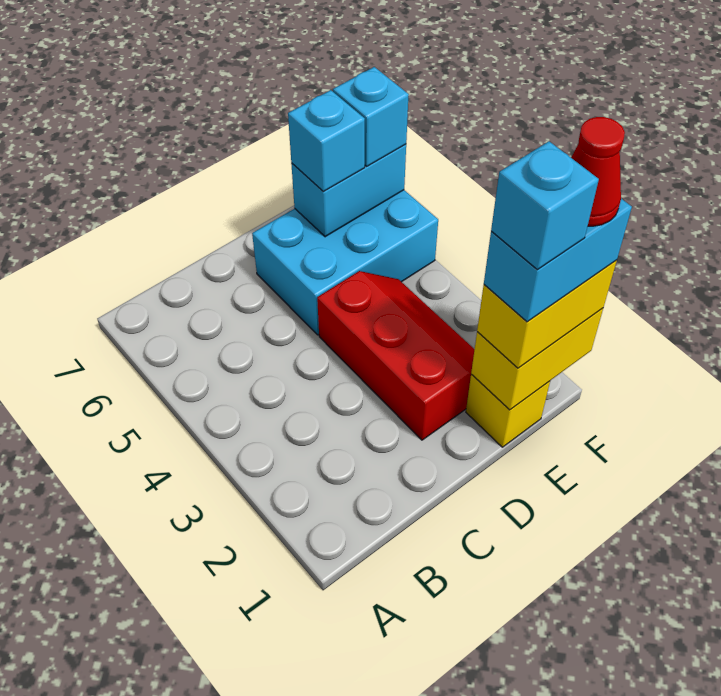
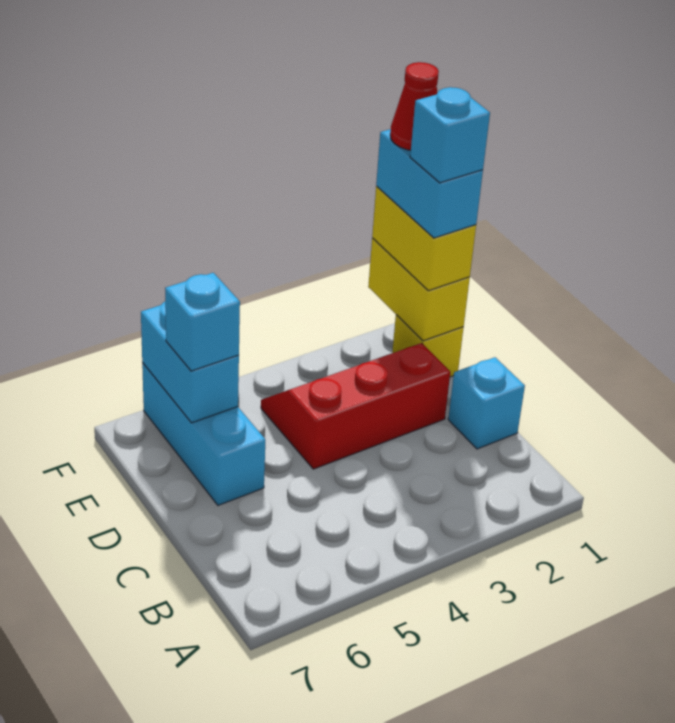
cyan 2x3 brick [252,190,438,335] -> cyan 1x3 brick [142,363,265,505]
cyan 1x1 brick [333,67,409,166] -> cyan 1x1 brick moved to [448,357,525,449]

